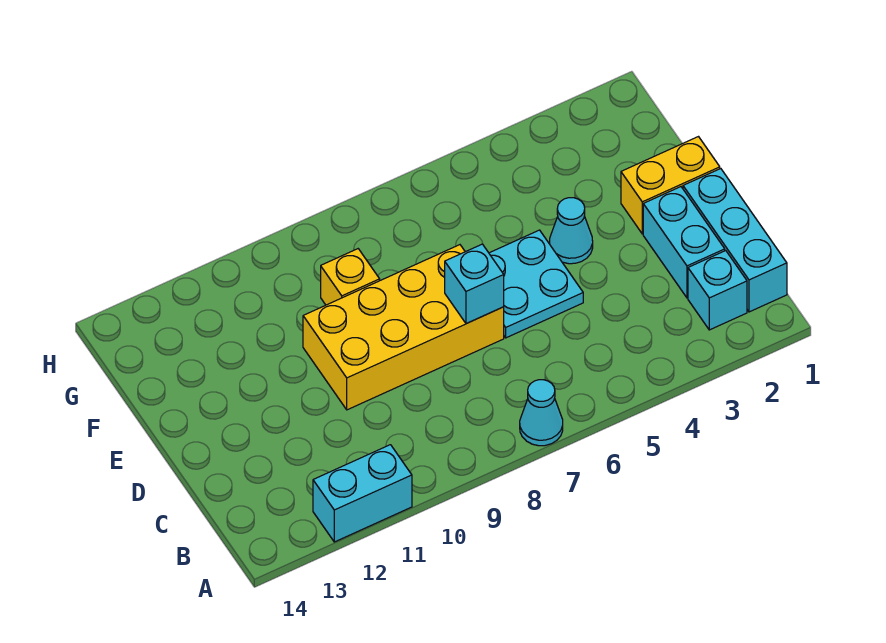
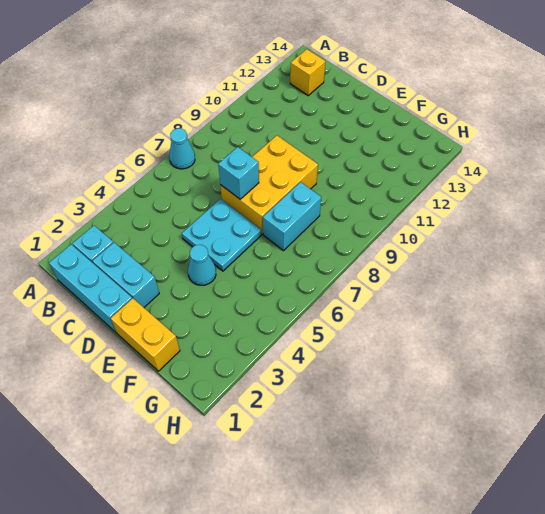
cyan 1x2 brick [313,445,412,542] -> cyan 1x2 brick moved to [263,182,321,251]
yellow 2x4 brick [303,245,504,410] -> yellow 2x3 brick [220,136,318,234]
yellow 1x2 brick [621,137,720,234] -> yellow 1x2 brick turned to [111,298,180,371]
yellow 1x1 brick [321,249,380,305] -> yellow 1x1 brick moved to [290,49,325,95]

